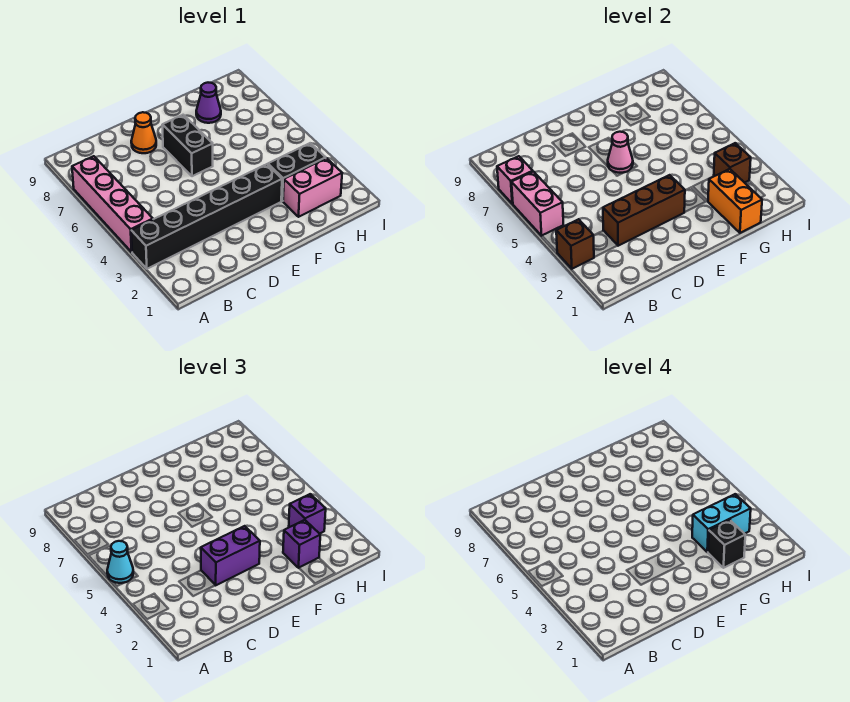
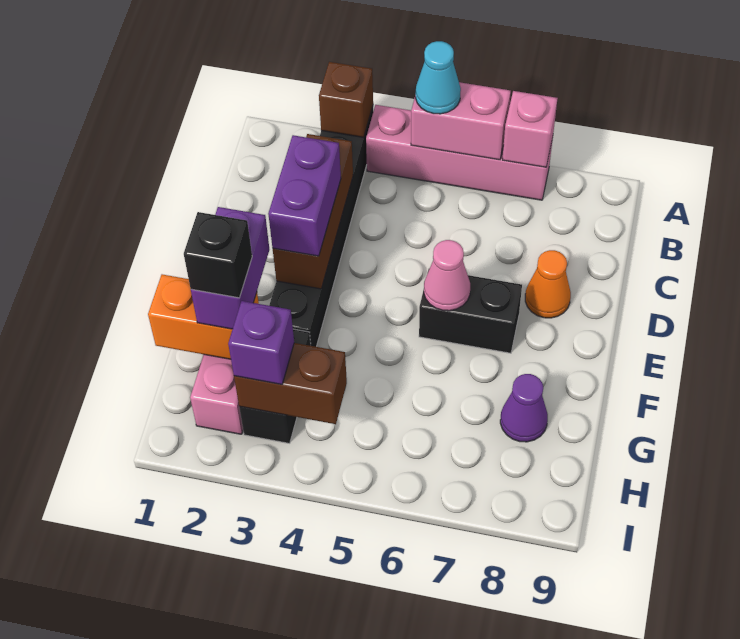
purple 1x1 brick [283,520,320,568] -> purple 1x2 brick [191,207,269,329]
cyan 1x2 brick [692,494,751,552] -> none
brown 1x1 brick [714,143,751,183] -> brown 1x2 brick [234,343,347,424]

